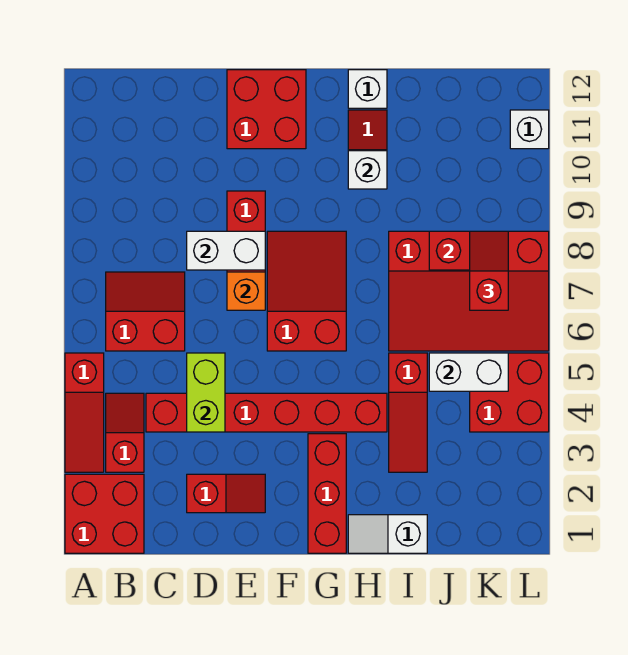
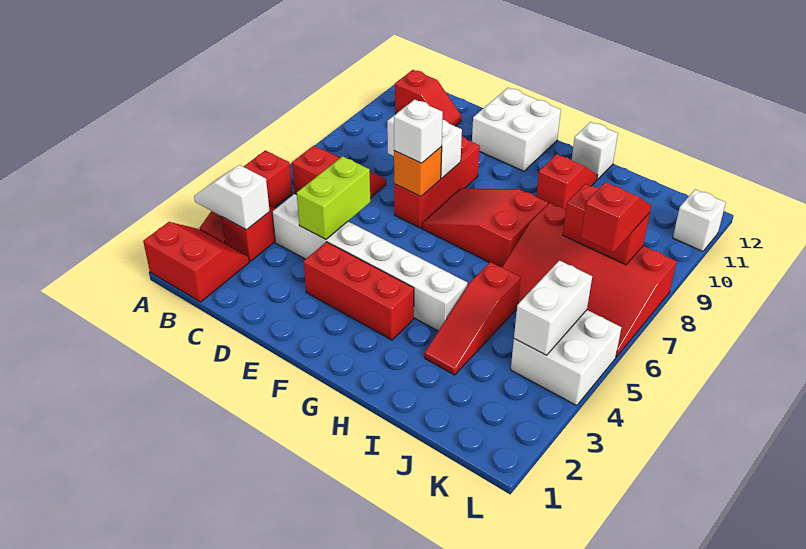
red 2x2 brick [65,474,144,553] -> red 2x2 slope [143,222,249,302]
red 1x6 brick [146,393,387,432] -> white 1x6 brick [272,194,468,331]
red 1x2 slope [187,474,265,513] -> red 1x2 slope moved to [395,70,462,126]
red 2x2 brick [227,70,306,149] -> white 2x2 brick [472,88,561,171]
red 2x3 slope [267,231,346,351] -> red 2x3 slope turned to [422,188,548,267]
red 1x3 brick [308,434,346,553] -> red 1x3 brick turned to [304,242,414,340]
white 1x2 slope [348,515,427,553] -> white 1x2 slope moved to [194,165,270,230]
white 1x1 brick [348,151,387,189] -> white 1x1 brick moved to [394,99,443,163]
white 1x2 brick [429,353,508,391] -> white 1x2 brick turned to [514,261,592,355]
red 2x2 brick [470,353,549,432] -> white 2x2 brick [511,310,621,406]

